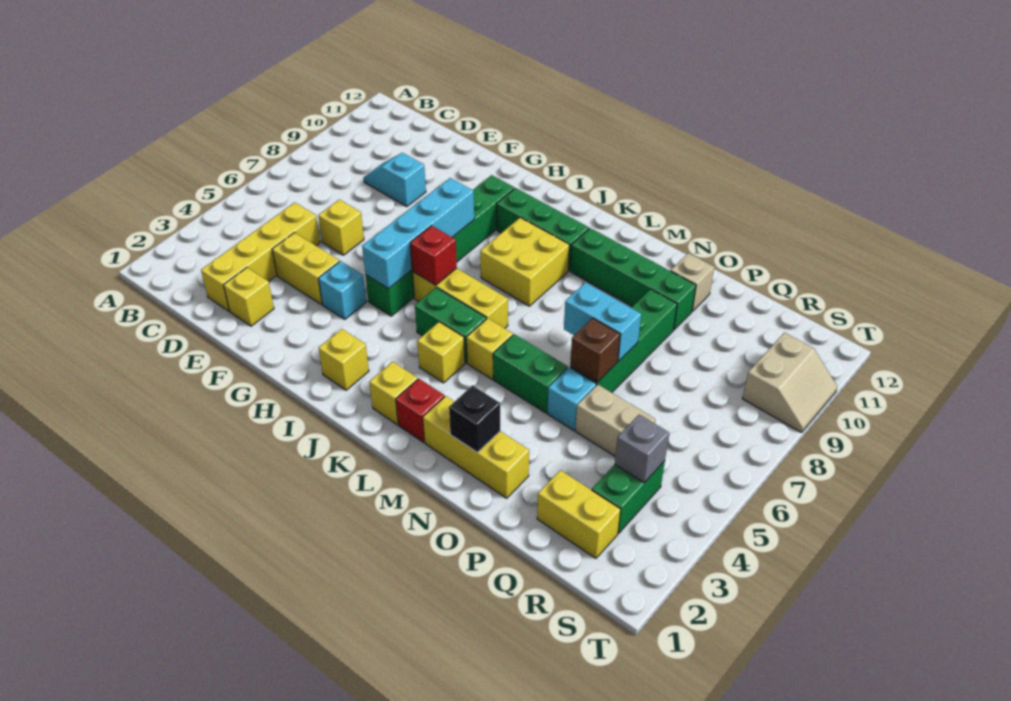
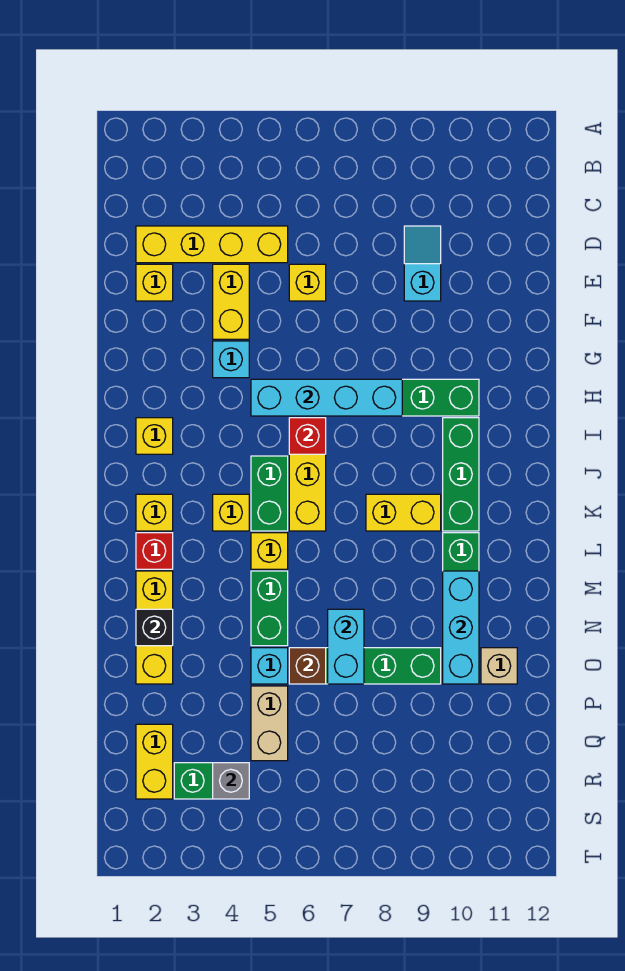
yellow 2x2 brick [480,217,569,306] -> yellow 1x2 brick [366,494,441,531]
none -> cyan 1x3 brick [443,571,479,684]
tan 2x2 slope [742,333,837,433] -> none

